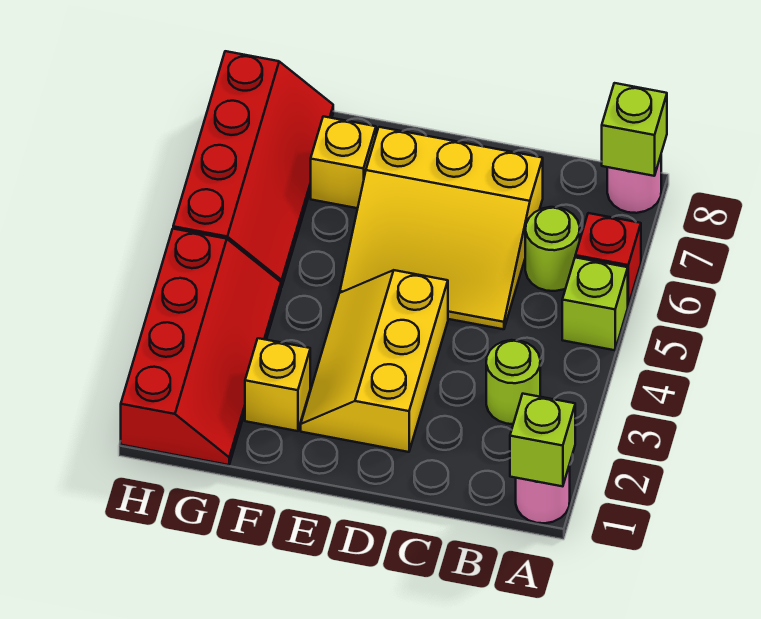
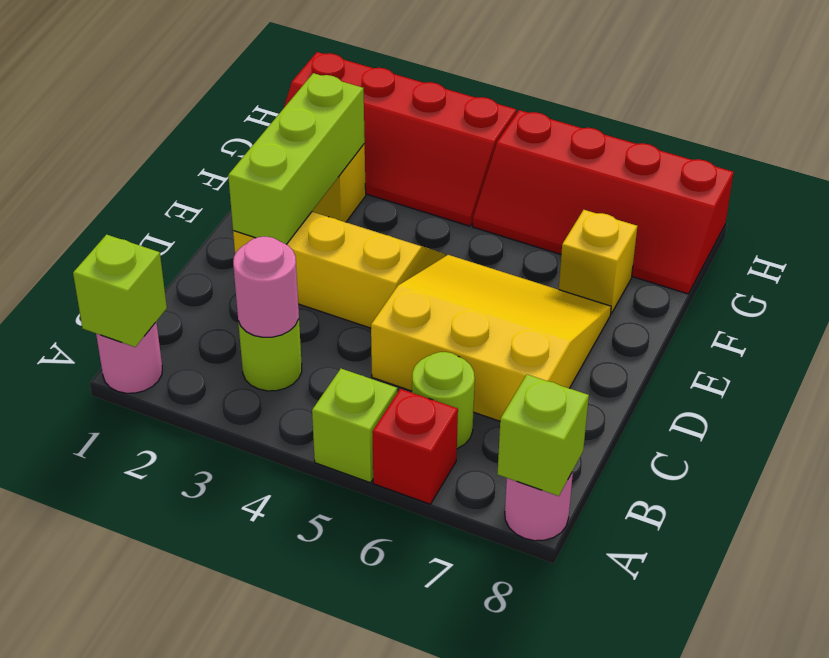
none -> pink 1x1 round brick [233,237,299,337]
yellow 3x3 slope [340,127,543,329] -> yellow 3x3 slope turned to [371,255,611,421]
none -> lime 1x3 brick [228,73,365,244]

